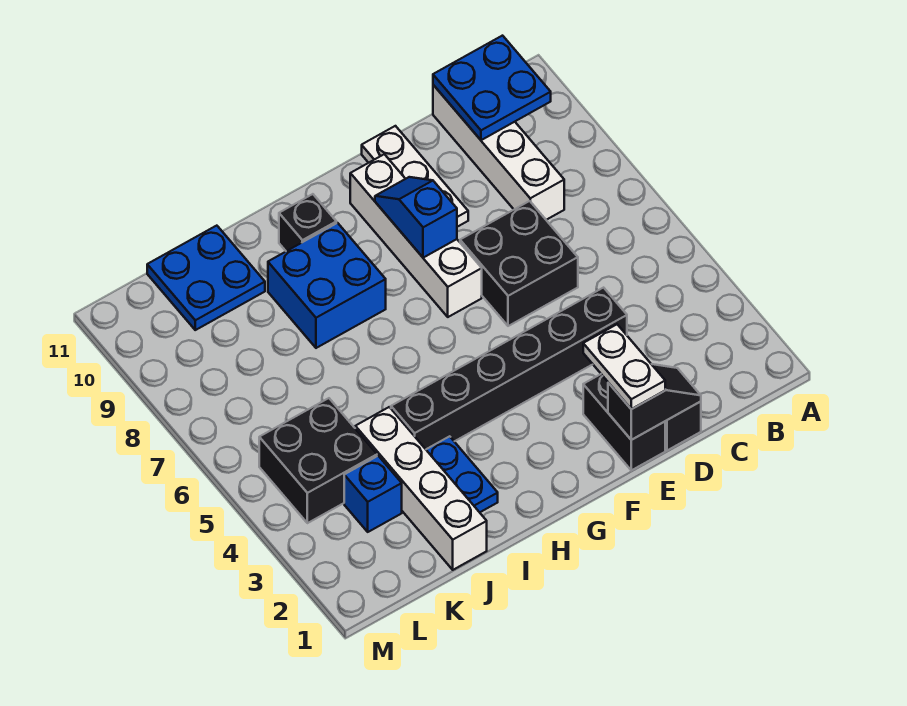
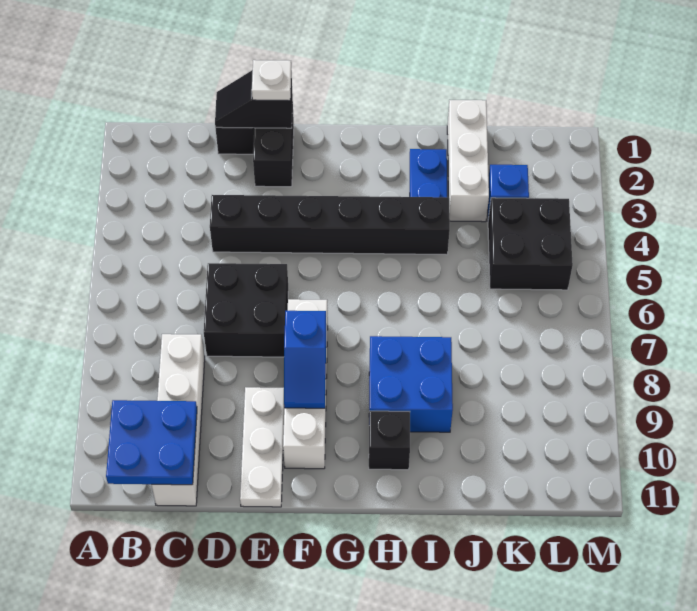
white 1x2 plate [583,324,665,409] -> white 1x1 plate [252,60,291,101]
white 1x4 brick [355,407,487,570] -> white 1x3 brick [447,100,489,222]
blue 2x2 plate [147,226,265,330] -> none

